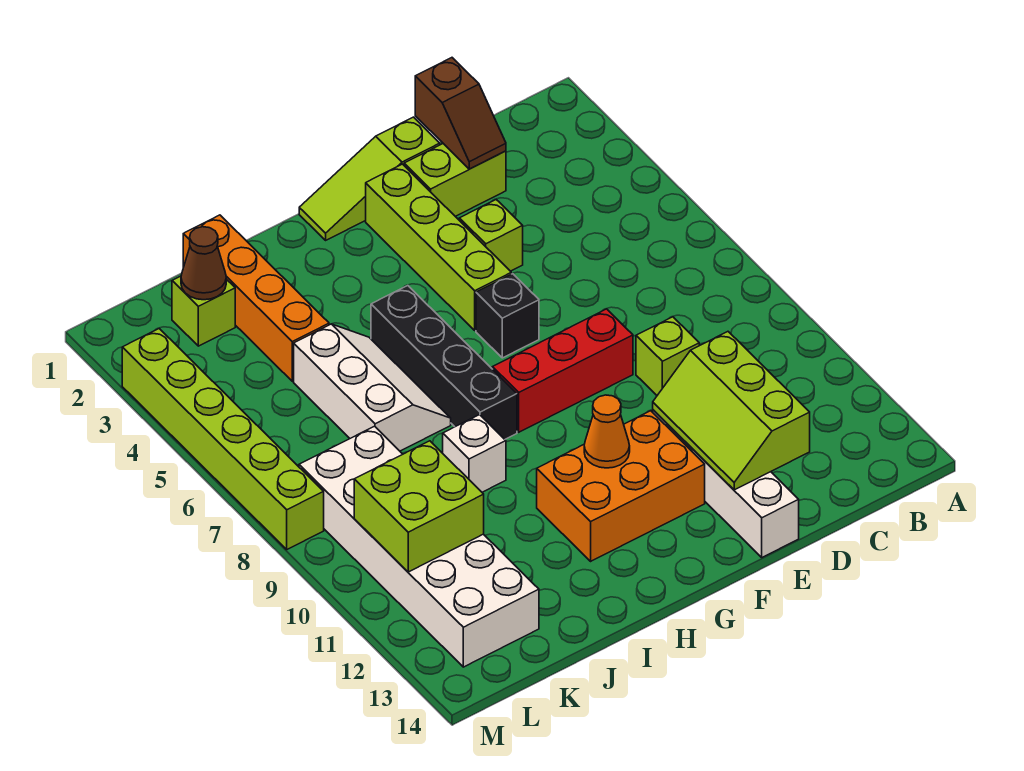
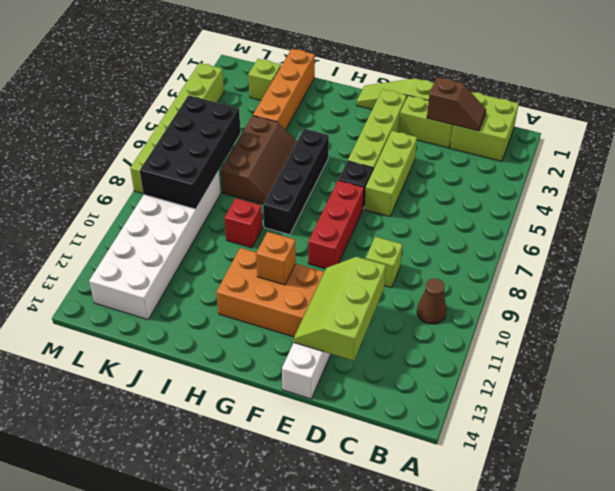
brown 1x2 slope [415,58,506,169] -> brown 1x2 slope turned to [427,77,486,131]
lime 1x1 brick [459,200,523,271] -> lime 1x3 brick [365,131,417,217]
red 1x3 brick [493,309,633,432] -> red 1x3 brick turned to [308,180,364,269]
orange 1x1 cone [584,395,630,468] -> orange 1x1 brick [256,232,296,285]
white 2x3 slope [294,324,451,451] -> brown 2x3 slope [221,116,297,204]
white 1x1 brick [443,415,506,492] -> red 1x1 brick [225,198,262,248]
brown 1x1 cone [181,227,226,300] -> brown 1x1 cone moved to [417,279,447,324]
none -> black 2x4 brick [140,95,241,209]
lime 2x2 brick [354,441,484,572] -> lime 2x2 brick moved to [450,92,519,161]

